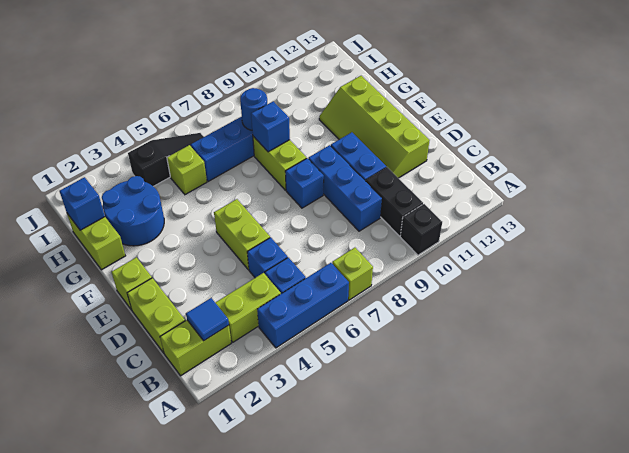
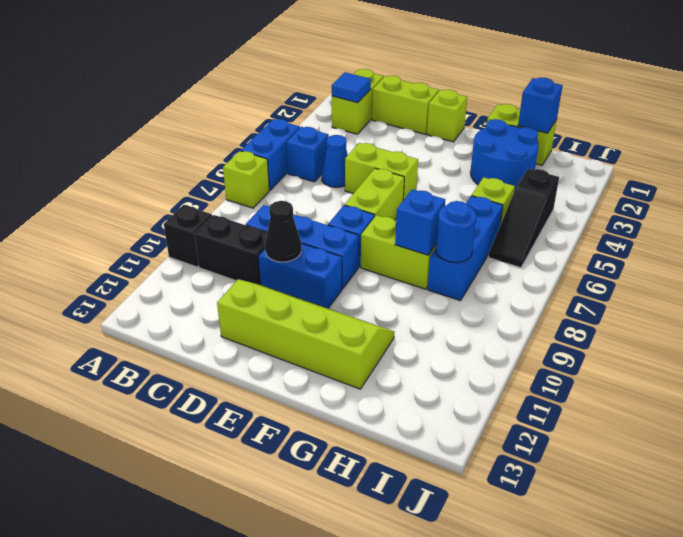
blue 1x3 brick [257,263,349,348] -> blue 1x2 brick [241,119,300,190]
lime 1x2 brick [215,273,281,342] -> lime 1x2 brick moved to [345,168,404,220]
blue 1x1 brick [247,237,288,278] -> blue 1x1 cone [321,135,348,187]
none -> black 1x1 cone [265,201,301,262]

